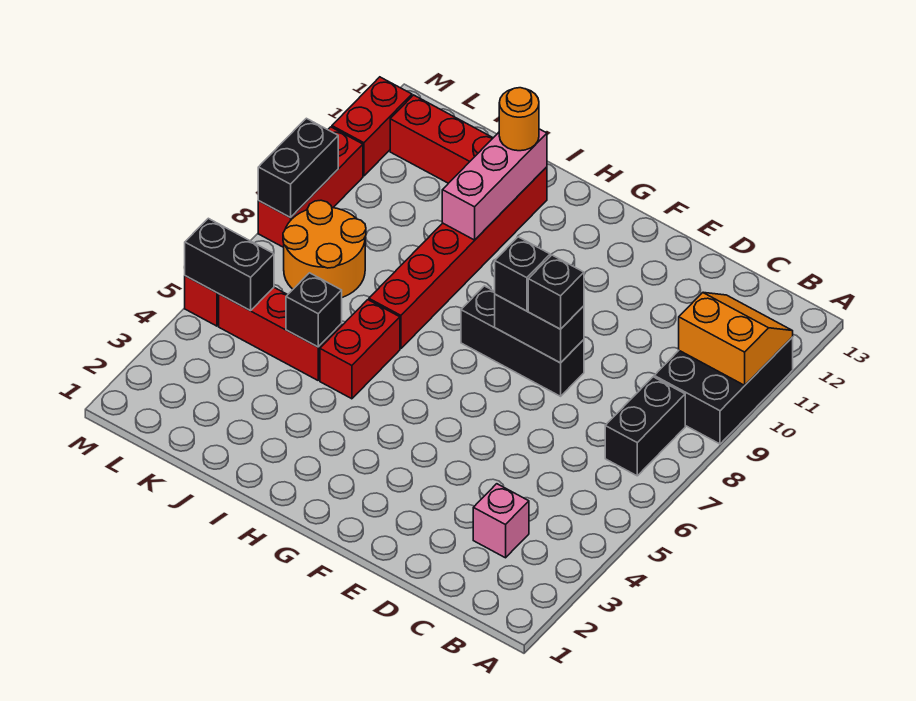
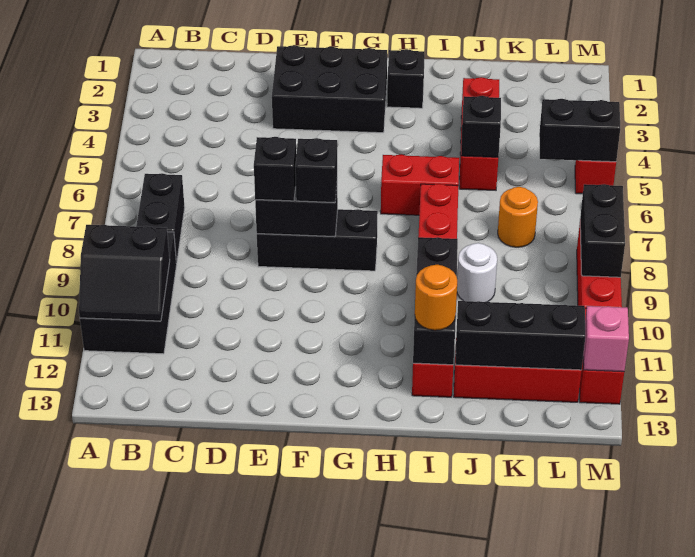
orange 2x2 slope [679,293,793,385] -> black 2x2 slope [79,225,170,321]
pink 1x1 brick [473,484,529,558] -> pink 1x1 brick moved to [583,306,629,372]
none -> black 2x3 brick [272,45,387,133]
none -> black 1x1 brick [387,49,425,108]
red 1x2 brick [320,300,400,399] -> red 1x2 brick turned to [381,154,459,215]
pink 1x3 brick [442,129,547,240] -> black 1x3 brick [413,237,458,365]
red 1x3 brick [219,288,342,380] -> red 1x3 brick turned to [460,77,499,190]
none -> white 1x1 round brick [457,243,497,302]
none -> black 1x3 brick [456,301,585,370]
orange 2x2 round brick [283,200,366,297] -> orange 1x1 round brick [498,187,538,247]

